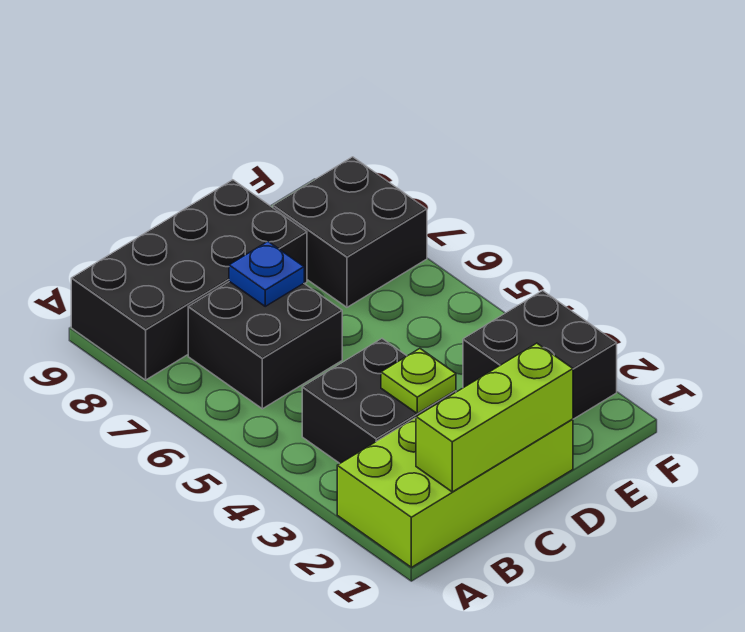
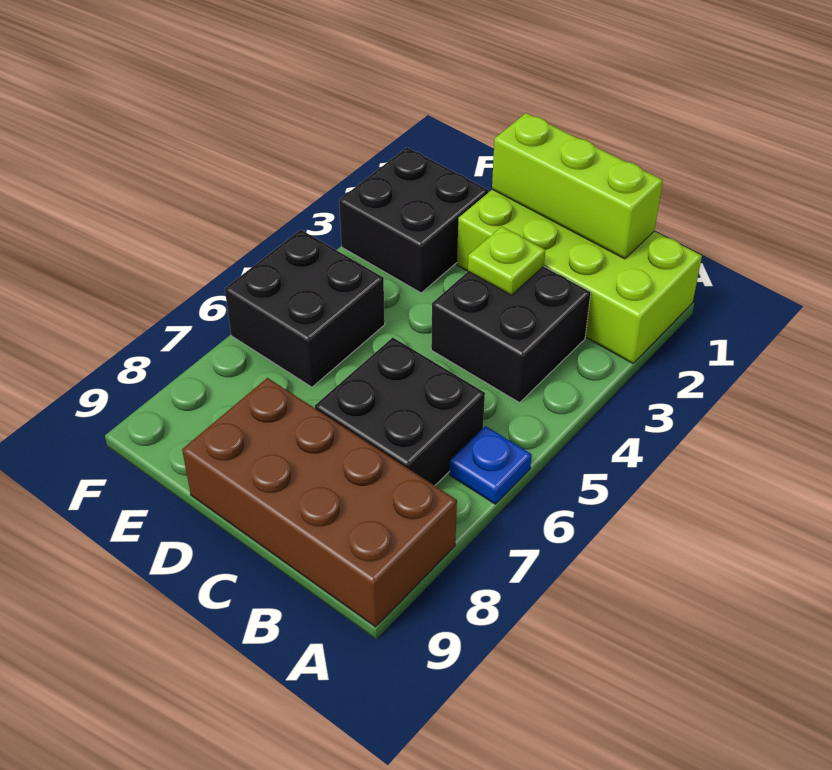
black 2x4 brick [71,180,307,380] -> brown 2x4 brick [182,378,457,627]
blue 1x1 plate [229,242,304,306] -> blue 1x1 plate moved to [450,426,532,504]
black 2x2 brick [273,157,427,307] -> black 2x2 brick moved to [225,230,385,387]

